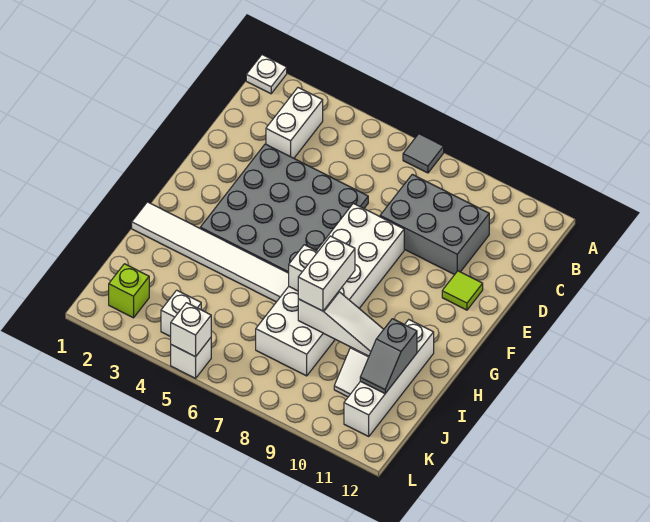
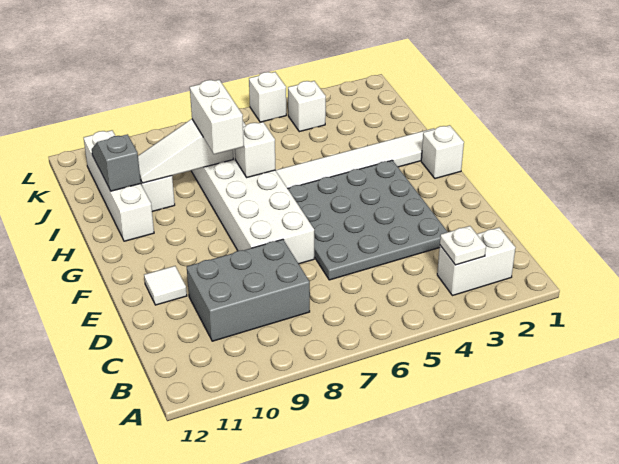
white 1x1 plate [246,55,287,94] -> white 1x1 plate moved to [440,226,486,265]
grey 1x1 tile [403,134,444,173] -> none
white 1x2 brick [266,88,323,158] -> white 1x2 brick turned to [437,228,516,296]
lime 1x1 tile [442,271,483,310] -> white 1x1 tile [144,266,187,305]
lime 1x1 brick [109,264,149,318] -> none
white 1x1 brick [171,303,211,357] -> white 1x1 brick moved to [421,125,464,179]

